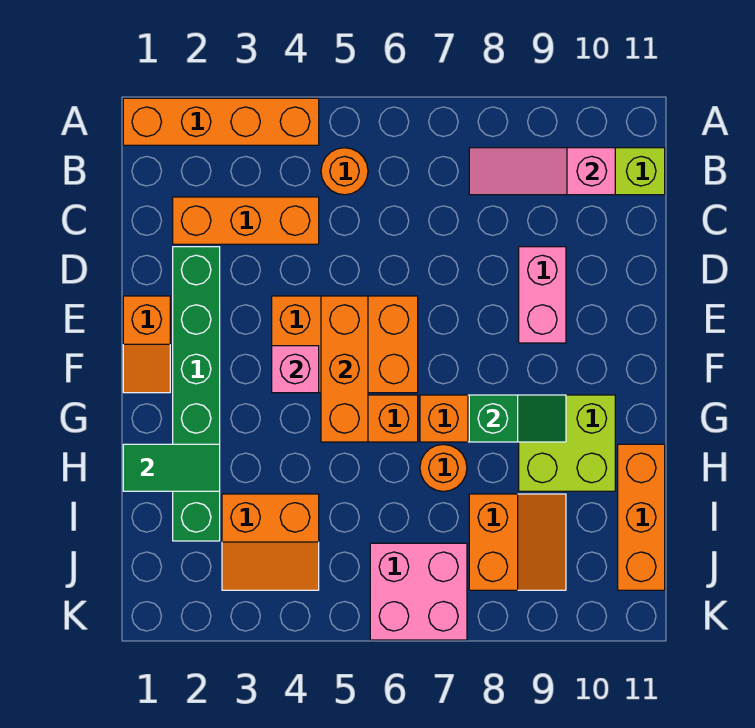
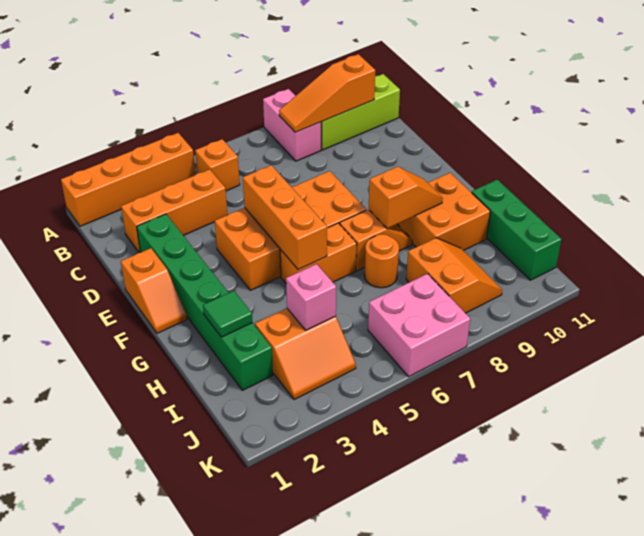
orange 1x1 round brick [321,148,368,195] -> orange 1x1 brick [195,139,240,191]
pink 1x3 slope [469,148,615,195] -> orange 1x3 slope [279,54,375,132]
pink 1x2 brick [519,247,566,343] -> pink 1x2 brick moved to [263,89,321,161]
orange 2x3 brick [272,296,418,393] -> orange 2x4 brick [215,171,366,290]
pink 1x1 brick [272,346,319,393] -> pink 1x1 brick moved to [286,264,336,330]
green 1x2 slope [469,395,566,442] -> orange 1x2 slope [368,167,443,228]
lime 2x2 brick [519,395,615,491] -> orange 2x2 brick [398,173,490,251]
green 1x2 tile [123,444,220,491] -> green 1x1 tile [203,291,252,337]
orange 1x3 brick [618,444,665,590] -> green 1x3 brick [472,180,561,280]

